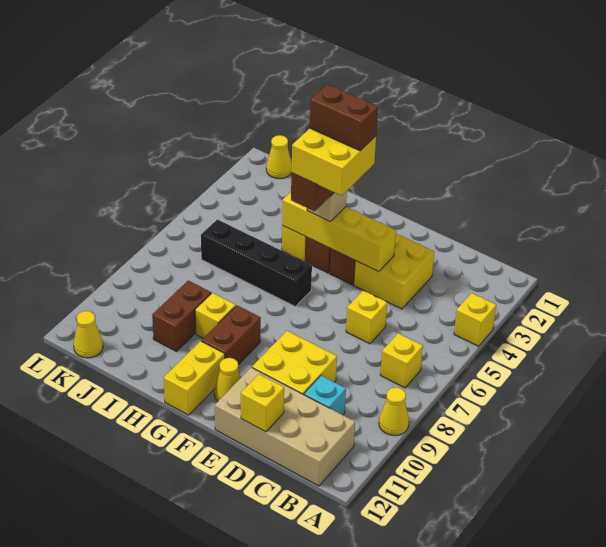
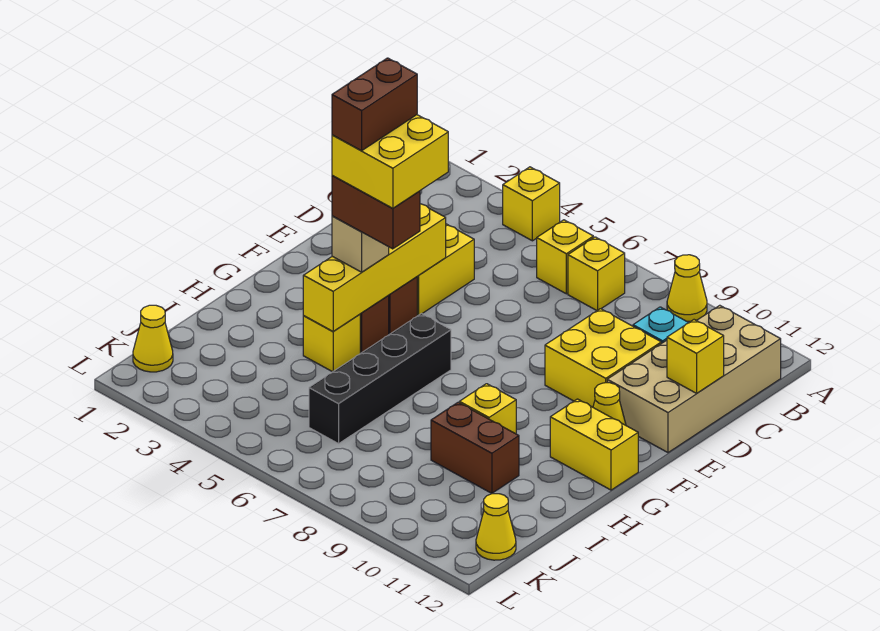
yellow 1x1 brick [346,291,387,344] -> yellow 1x1 brick moved to [537,220,593,294]
brown 1x2 brick [201,305,261,365] -> none

